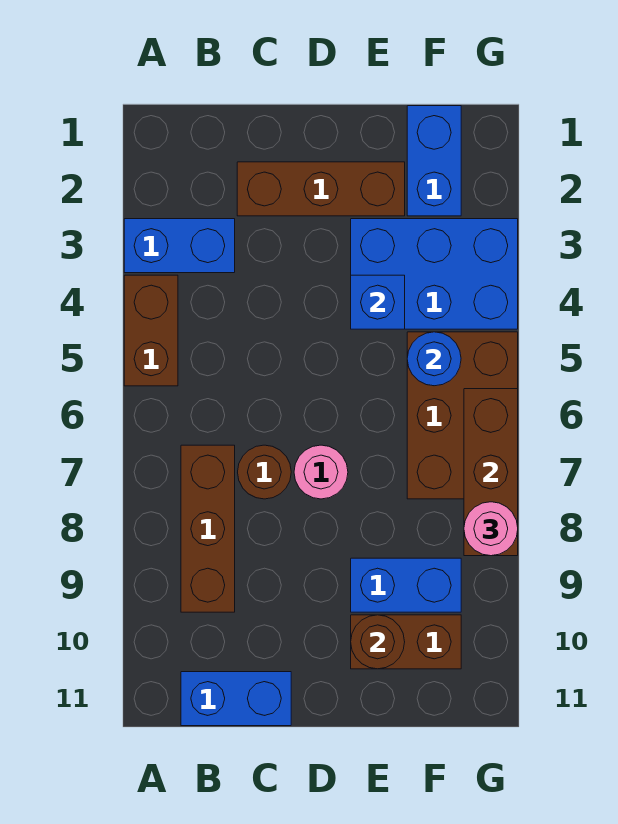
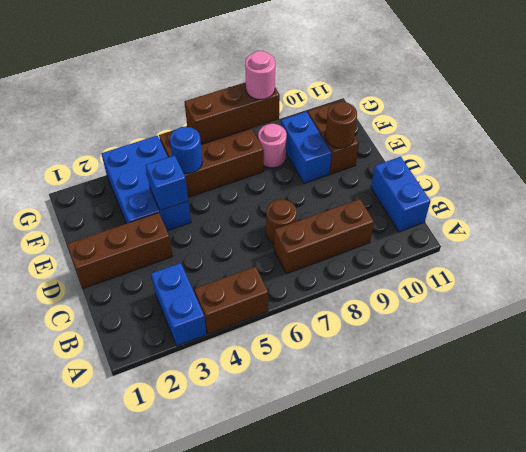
brown 1x3 brick [237,162,405,216] -> brown 1x3 brick turned to [67,213,173,288]
pink 1x1 round brick [294,445,348,499] -> pink 1x1 round brick moved to [258,124,287,168]
blue 1x2 brick [407,106,461,216] -> none

